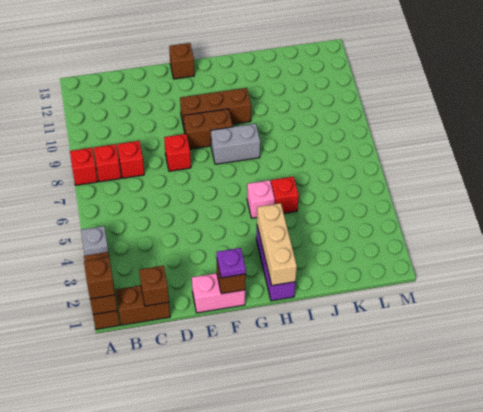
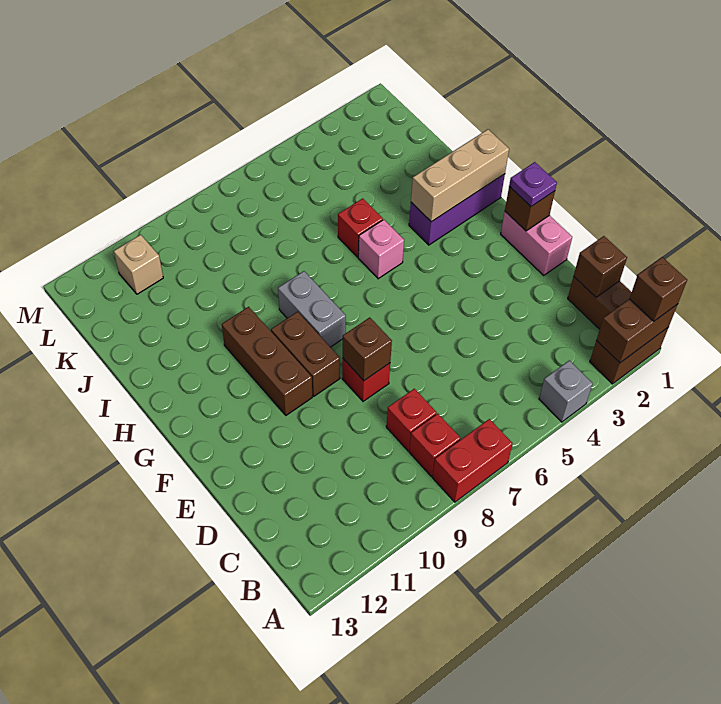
red 1x1 brick [70,148,98,185] -> red 1x2 brick [432,419,513,502]
brown 1x1 brick [169,43,194,79] -> brown 1x1 brick moved to [343,317,392,381]
none -> tan 1x1 brick [114,235,163,294]

